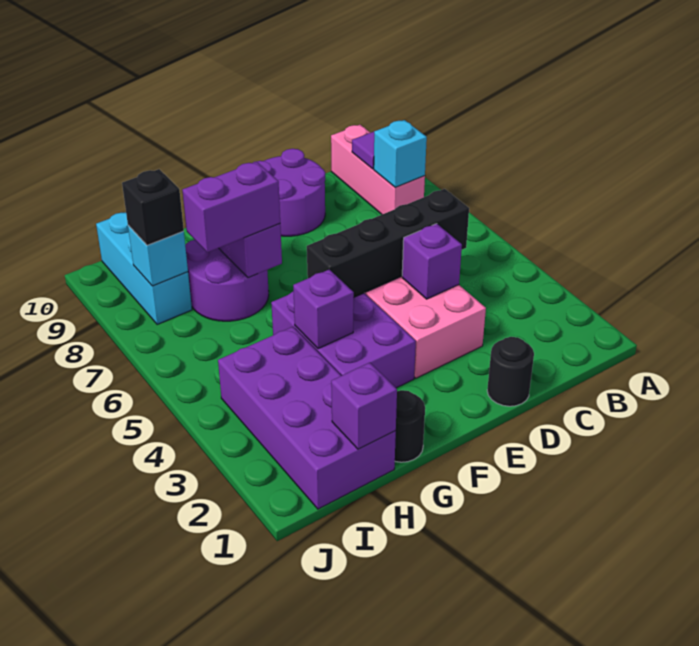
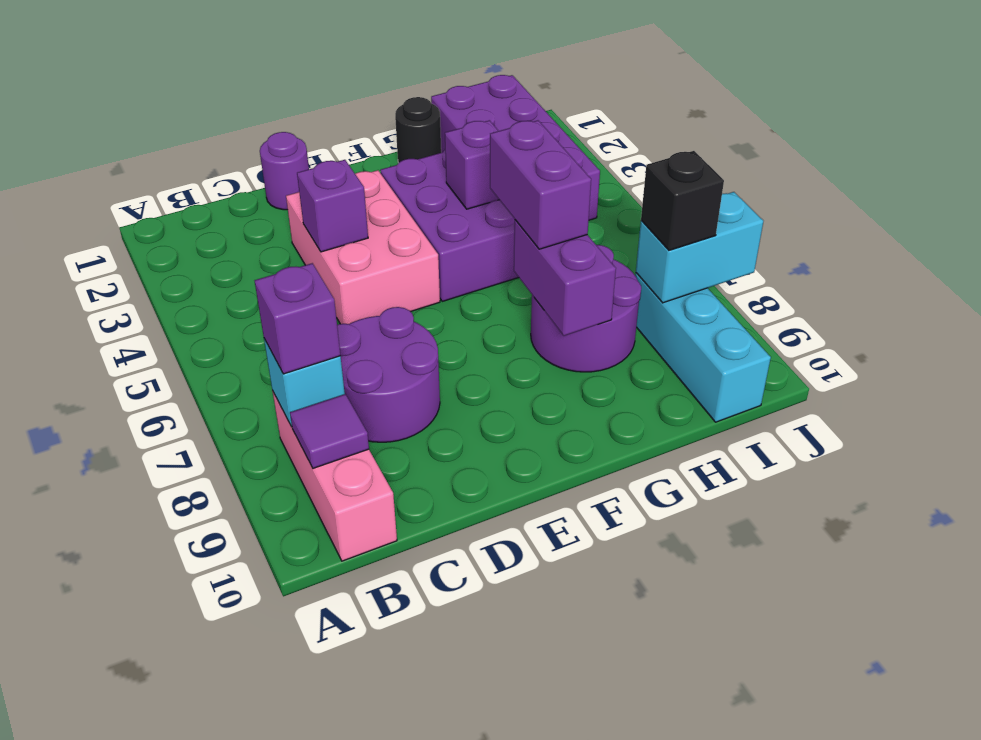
black 1x4 brick [307,189,469,297] -> none
black 1x1 round brick [487,337,534,406] -> purple 1x1 round brick [260,132,309,210]
purple 2x2 round brick [253,149,325,236] -> purple 2x2 round brick moved to [337,307,440,442]
purple 1x2 brick [182,162,280,252] -> purple 1x2 brick turned to [490,120,591,249]
purple 1x1 brick [331,363,397,449] -> purple 1x1 brick moved to [255,263,340,374]
cyan 1x1 brick [128,225,188,286] -> cyan 1x2 brick [636,192,763,303]

